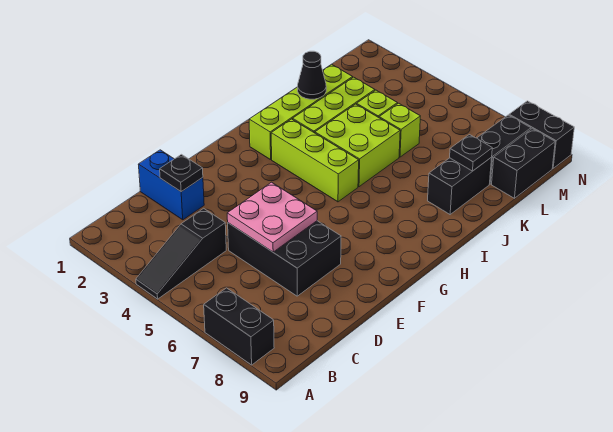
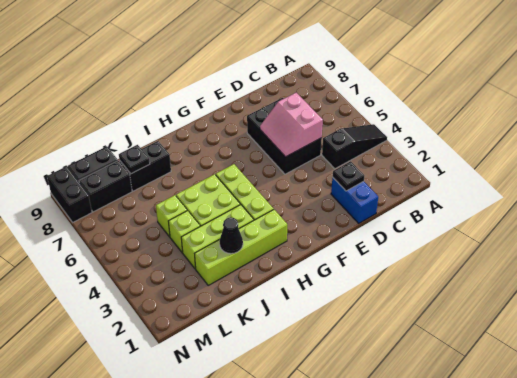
black 1x2 brick [204,288,274,365] -> none
pink 2x2 plate [227,182,317,252] -> pink 2x2 slope [260,93,323,157]

